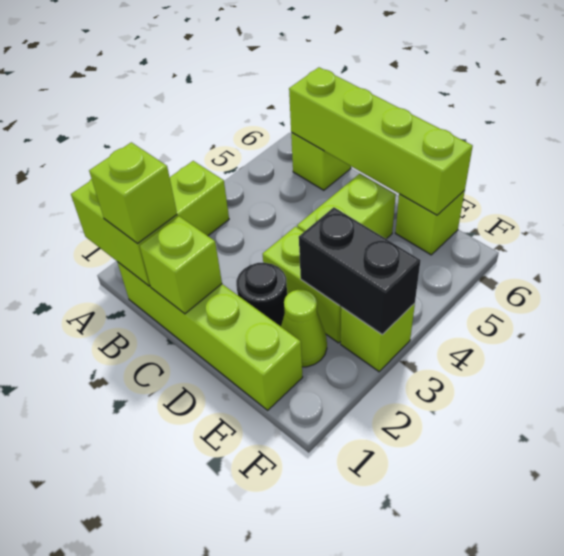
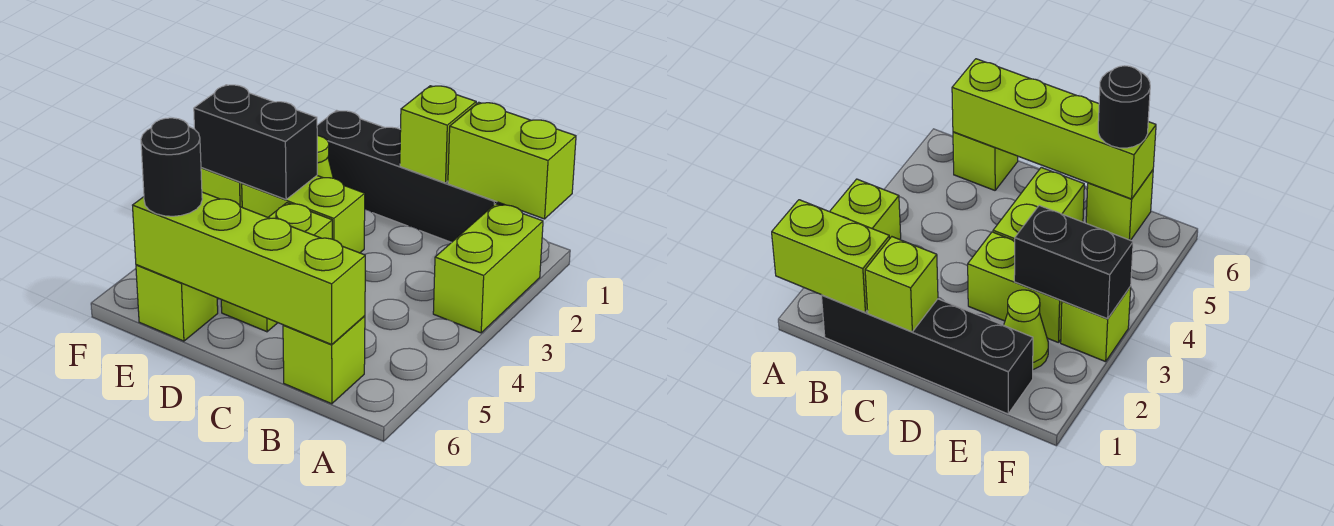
lime 1x4 brick [118,262,303,410] -> black 1x4 brick [317,110,504,242]
lime 1x1 brick [89,142,177,244] -> none
black 1x1 round brick [236,263,287,326] -> black 1x1 round brick moved to [141,118,202,216]

